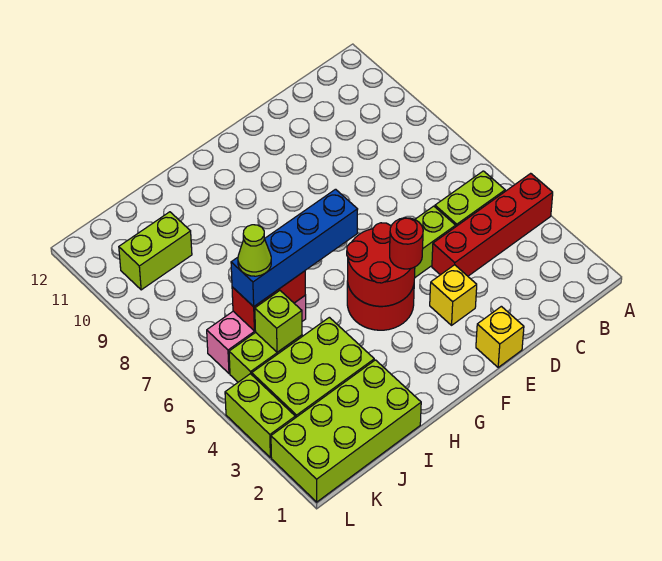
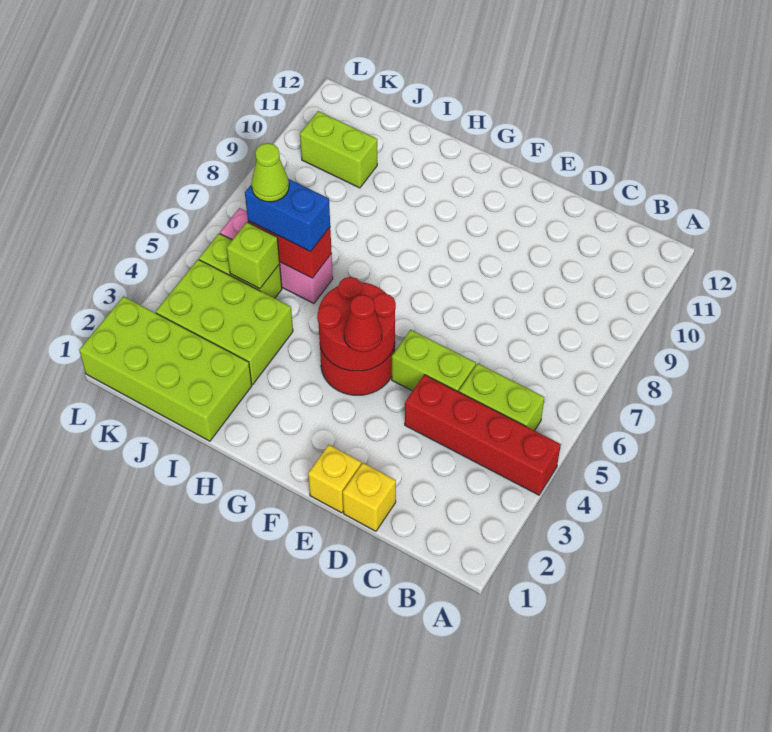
yellow 1x1 brick [430,265,477,325] -> yellow 1x1 brick moved to [343,463,396,531]
red 1x1 round brick [390,218,423,269] -> red 1x1 cone [344,295,382,352]
blue 1x4 brick [231,189,358,307] -> blue 1x2 brick [245,179,330,252]
lime 1x2 brick [225,374,295,458] -> none

